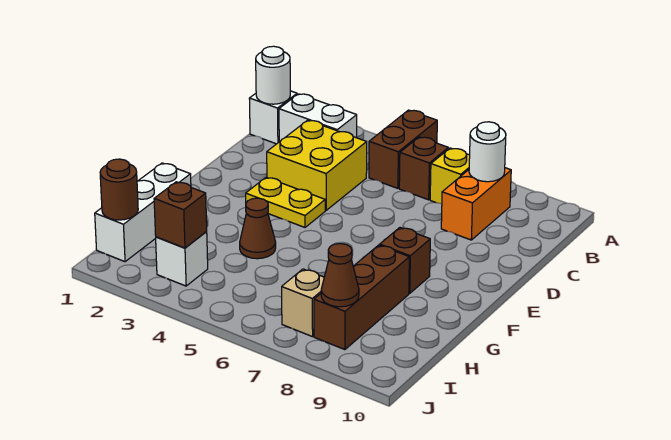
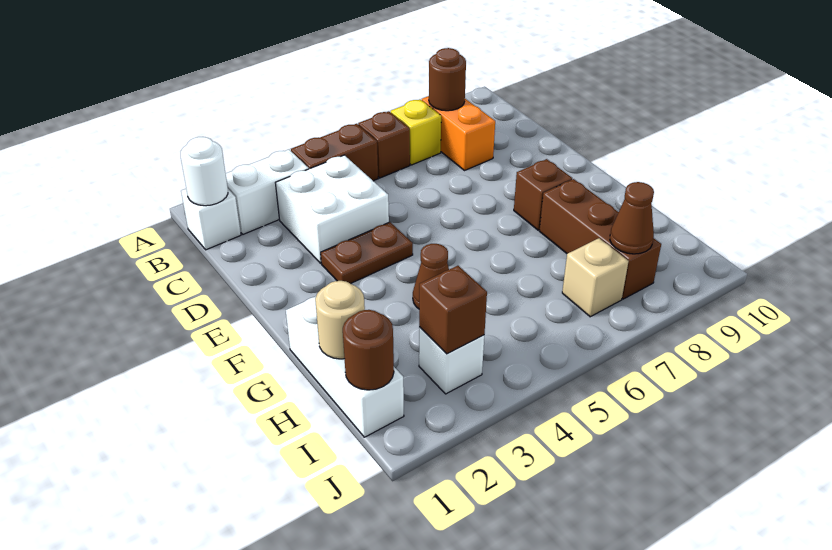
brown 1x2 brick [369,110,437,188] -> brown 1x2 brick turned to [291,124,378,181]
white 1x1 round brick [469,122,506,182] -> brown 1x1 round brick [429,48,466,111]
yellow 2x2 brick [267,120,367,210] -> white 2x2 brick [276,155,389,263]
yellow 1x2 plate [246,177,325,227] -> brown 1x2 plate [321,222,413,284]
none -> tan 1x1 round brick [315,281,365,359]

